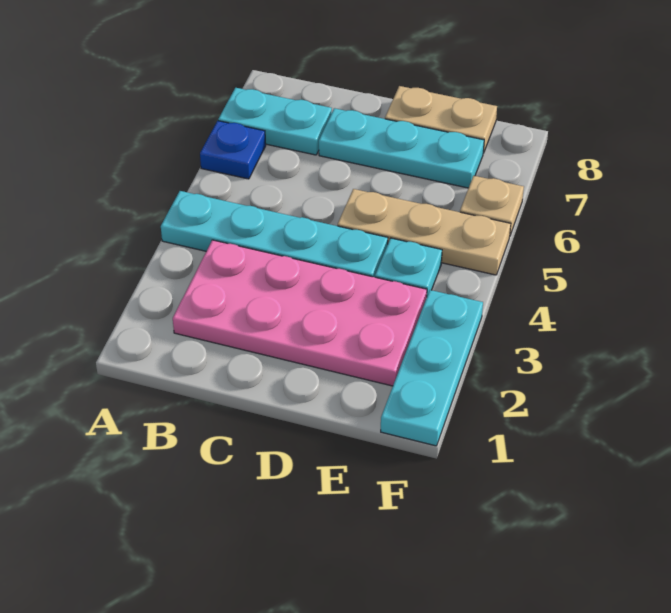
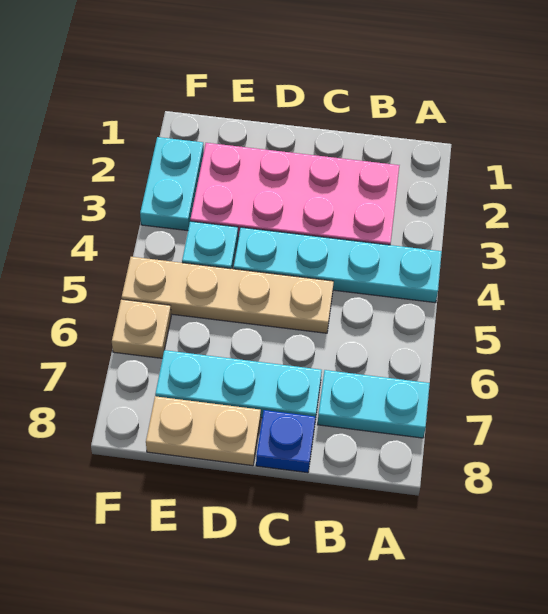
blue 1x1 plate [200,121,266,179] -> blue 1x1 plate moved to [256,410,315,473]
tan 1x3 plate [338,189,511,275] -> tan 1x4 plate [122,257,334,333]
cyan 1x3 plate [381,290,483,446] -> cyan 1x2 plate [140,137,204,231]

